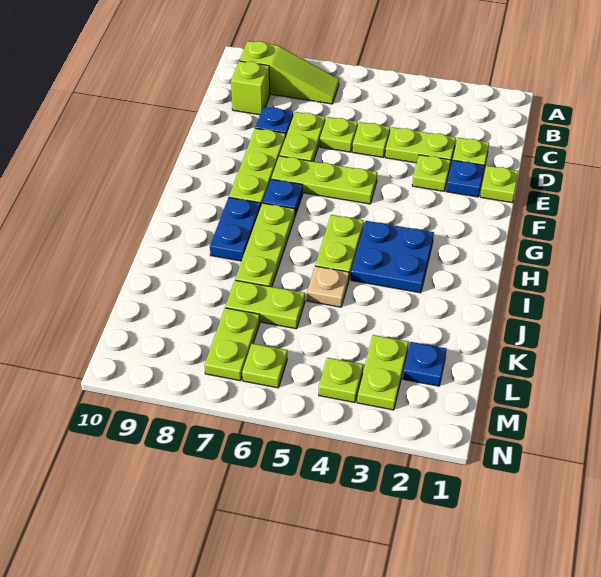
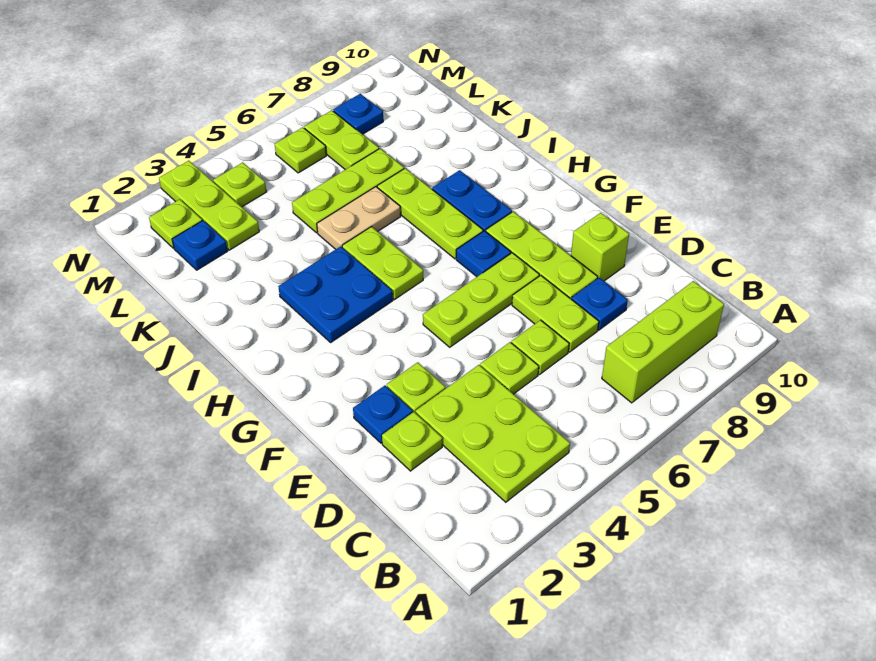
lime 1x3 slope [240,41,339,104] -> lime 1x3 brick [602,281,724,403]
lime 1x1 brick [231,61,270,115] -> lime 1x1 brick moved to [571,213,629,281]
lime 1x2 plate [385,127,456,165] -> lime 2x3 plate [416,365,570,502]
lime 1x1 plate [480,166,518,203] -> lime 1x1 plate moved to [149,199,202,248]
tan 1x1 plate [307,266,349,307] -> tan 1x2 plate [317,187,401,249]
lime 1x2 plate [225,280,305,329] -> lime 1x3 plate [292,149,404,233]
lime 1x2 plate [357,335,409,410] -> lime 1x3 plate [159,161,259,250]
none -> blue 1x1 plate [333,94,383,134]

